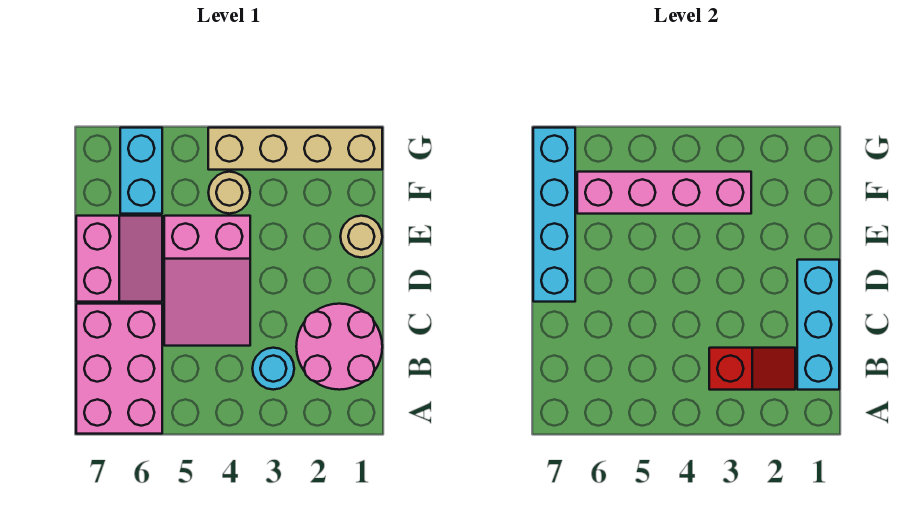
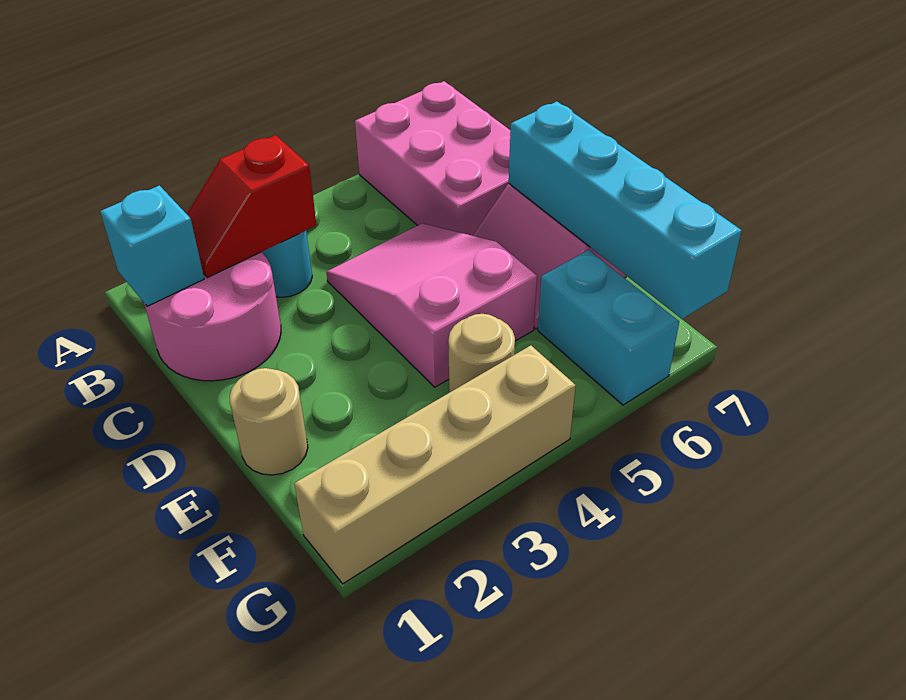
cyan 1x3 brick [797,260,839,390] -> cyan 1x1 brick [100,185,204,306]
pink 1x4 brick [577,172,751,214] -> none

